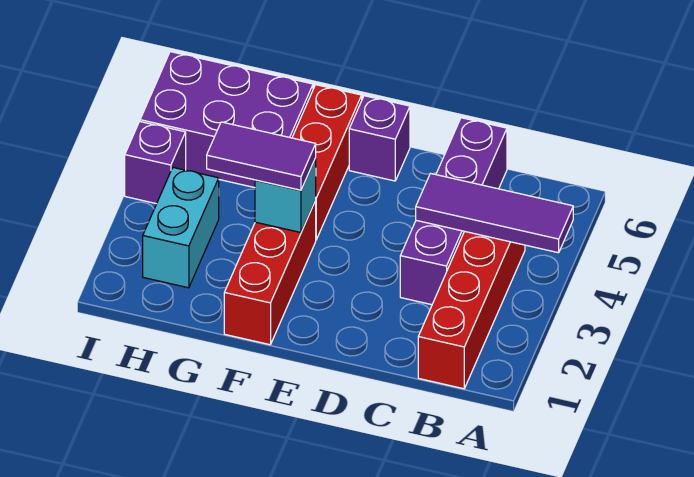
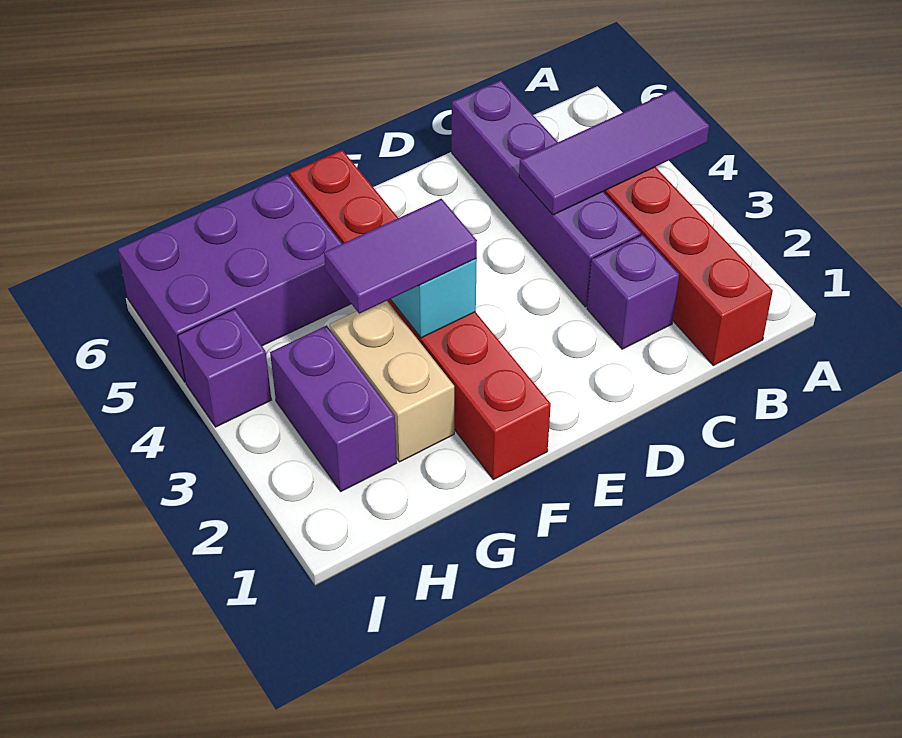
purple 1x1 brick [349,96,410,181] -> purple 1x1 brick moved to [587,234,679,349]
none -> tan 1x2 brick [330,301,454,462]
cyan 1x2 brick [143,168,219,288] -> purple 1x2 brick [270,325,397,491]

